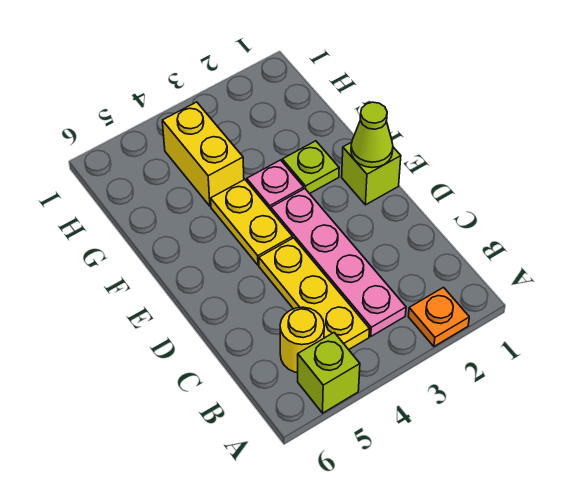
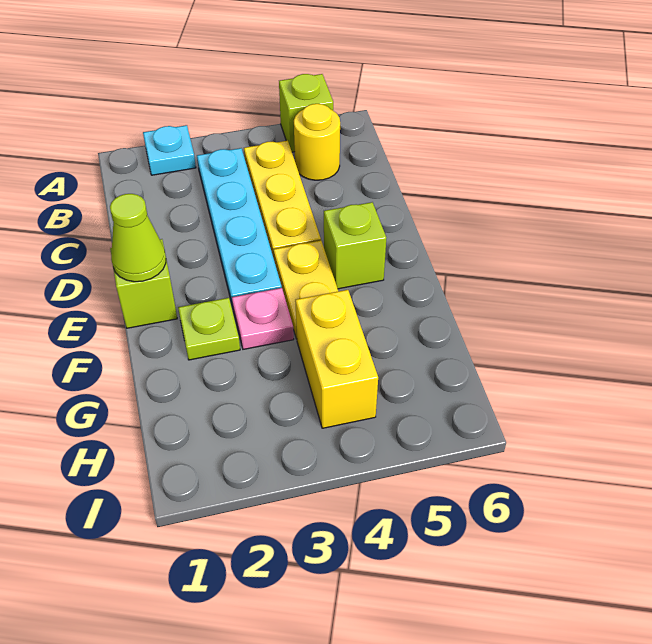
orange 1x1 plate [408,287,469,346] -> cyan 1x1 plate [143,125,196,175]
pink 1x4 plate [271,189,406,336] -> cyan 1x4 plate [197,148,282,307]
none -> lime 1x1 brick [324,202,386,289]

